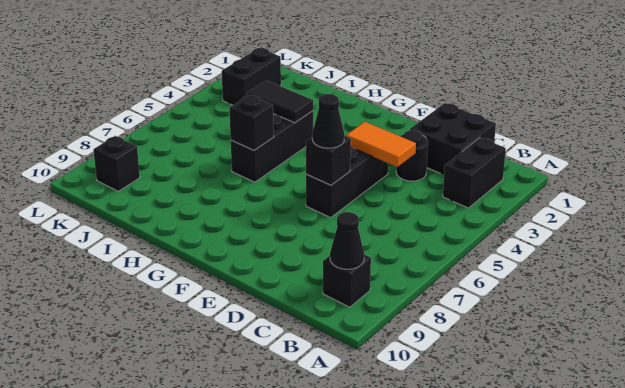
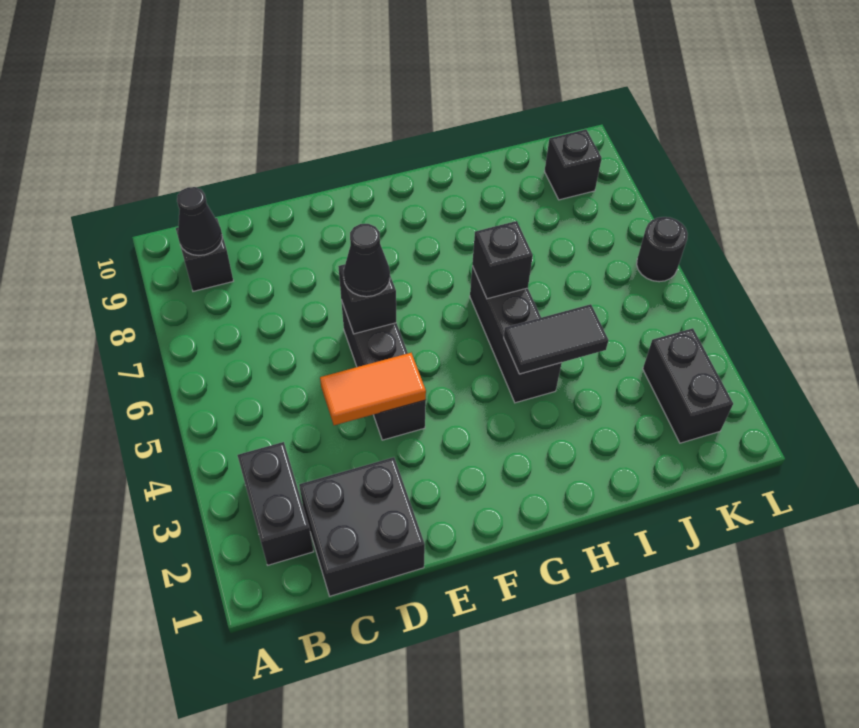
black 1x1 round brick [396,130,428,181] -> black 1x1 round brick moved to [637,217,688,282]

